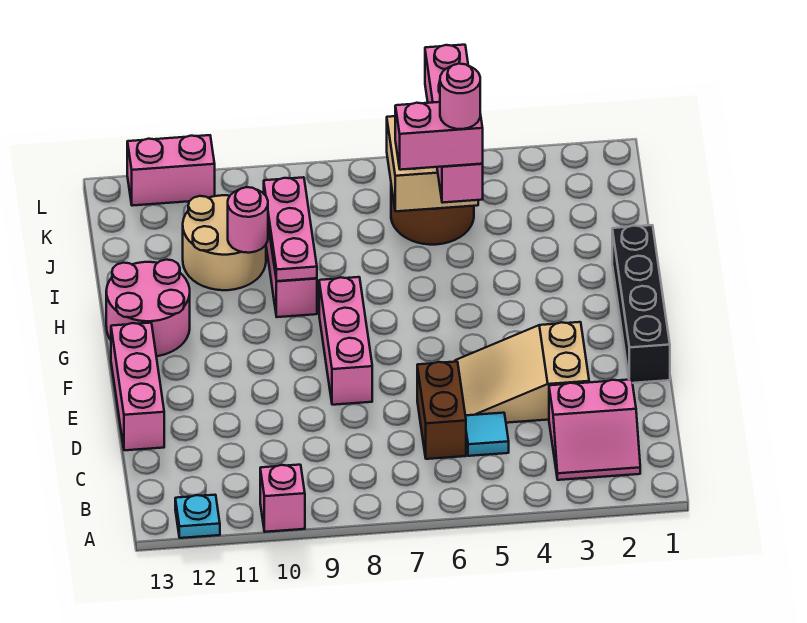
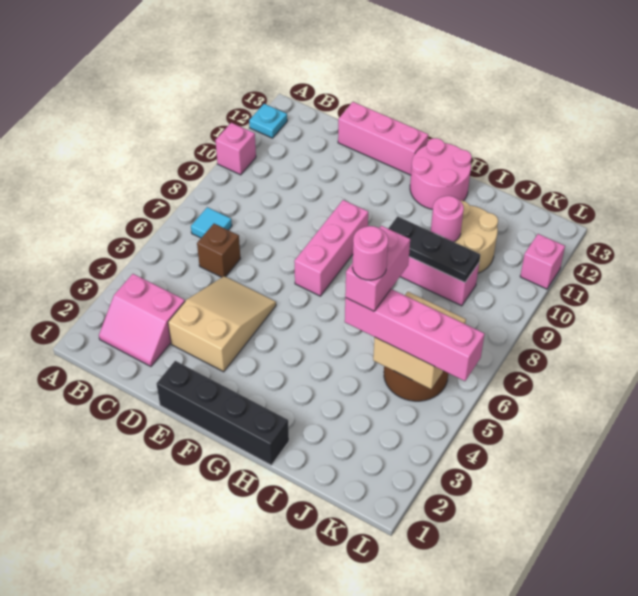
pink 2x2 slope [549,379,640,480] -> pink 2x2 slope turned to [99,274,185,366]
cyan 1x1 tile [465,413,509,456] -> cyan 1x1 tile moved to [191,207,232,238]
brown 1x2 brick [417,362,466,459] -> brown 1x1 brick [197,224,240,277]
pink 1x3 brick [319,277,372,405] -> pink 1x3 brick turned to [294,200,368,296]
pink 1x3 plate [264,177,317,281] -> black 1x3 plate [388,216,480,282]
pink 1x2 brick [127,135,215,206] -> pink 1x1 brick [520,234,565,289]

